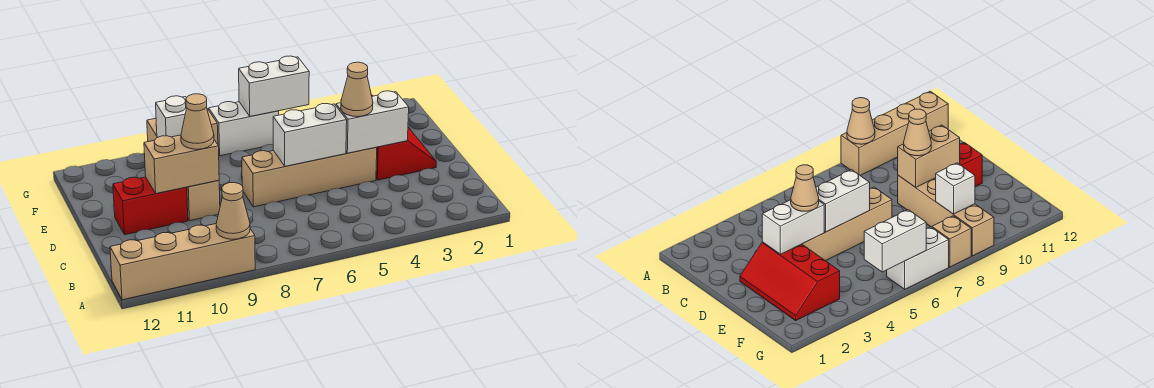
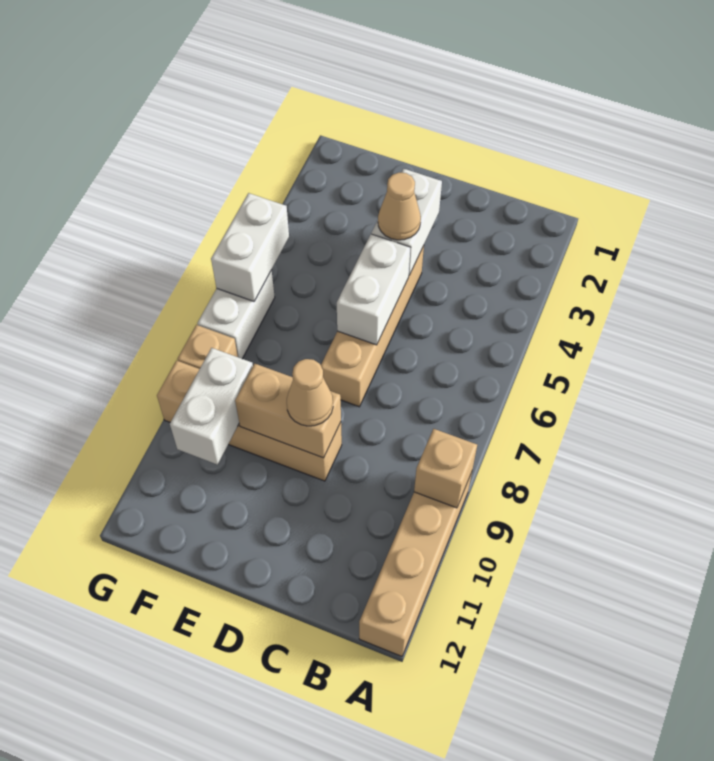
tan 1x1 cone [216,183,250,239] -> tan 1x1 brick [414,429,477,508]
red 2x3 slope [371,95,436,180] -> none
tan 1x2 brick [144,135,219,194] -> tan 1x2 brick turned to [235,364,341,458]
red 1x2 brick [113,177,188,235] -> none
white 1x1 brick [156,96,187,137] -> white 1x2 brick [170,348,253,465]

